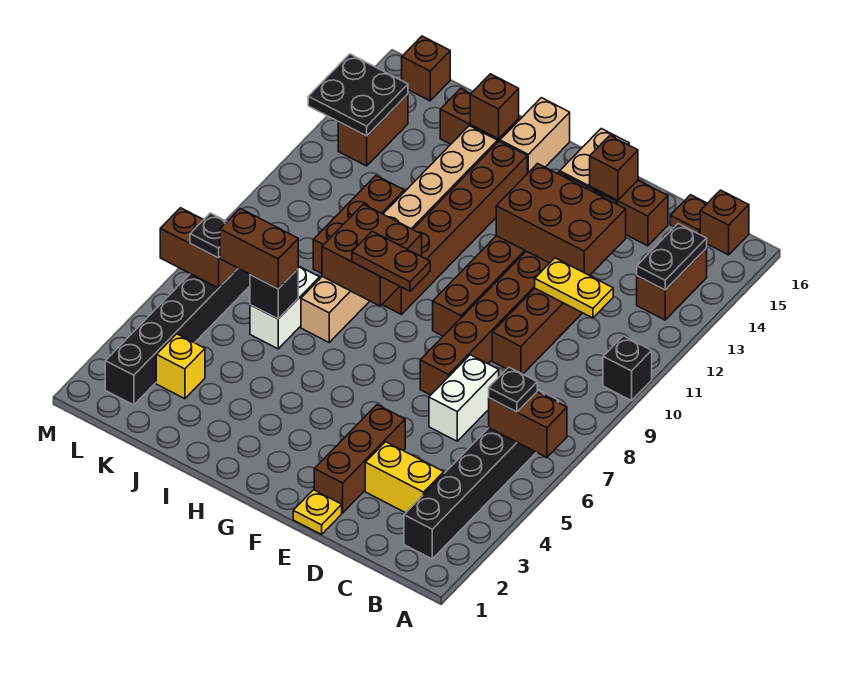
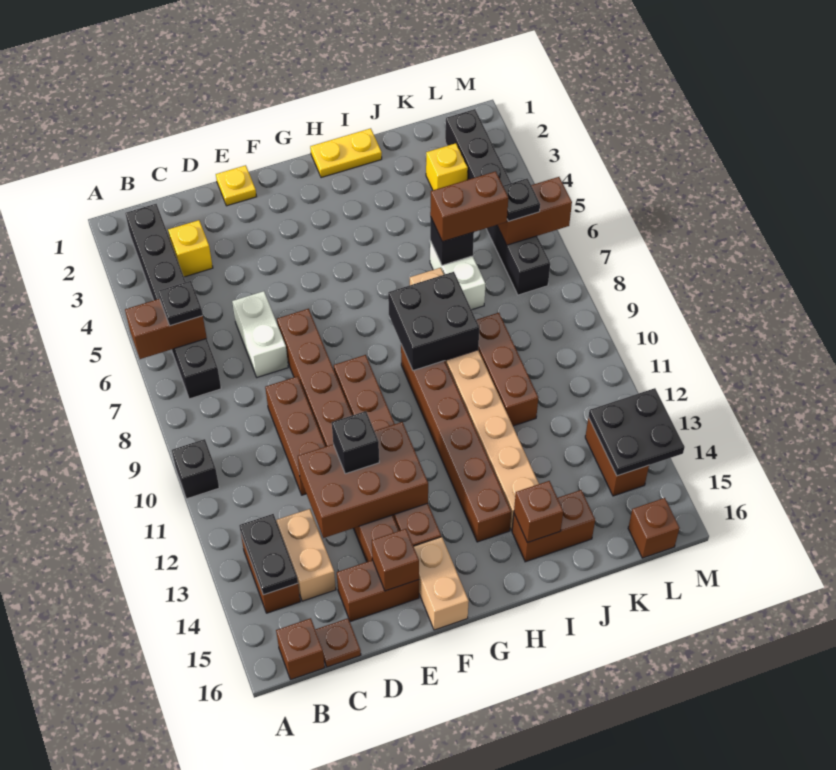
yellow 1x2 brick [365,442,444,513] -> yellow 1x1 brick [168,220,213,277]
yellow 1x2 plate [535,258,613,318] -> yellow 1x2 plate moved to [310,128,382,178]
brown 1x3 brick [314,405,405,513] -> none
none -> black 1x1 brick [332,411,379,474]
brown 1x2 plate [352,231,430,291] -> none
brown 2x2 brick [322,204,422,306] -> black 2x2 brick [388,272,479,371]
tan 1x2 brick [500,98,570,174] -> tan 1x2 brick moved to [276,509,336,601]

